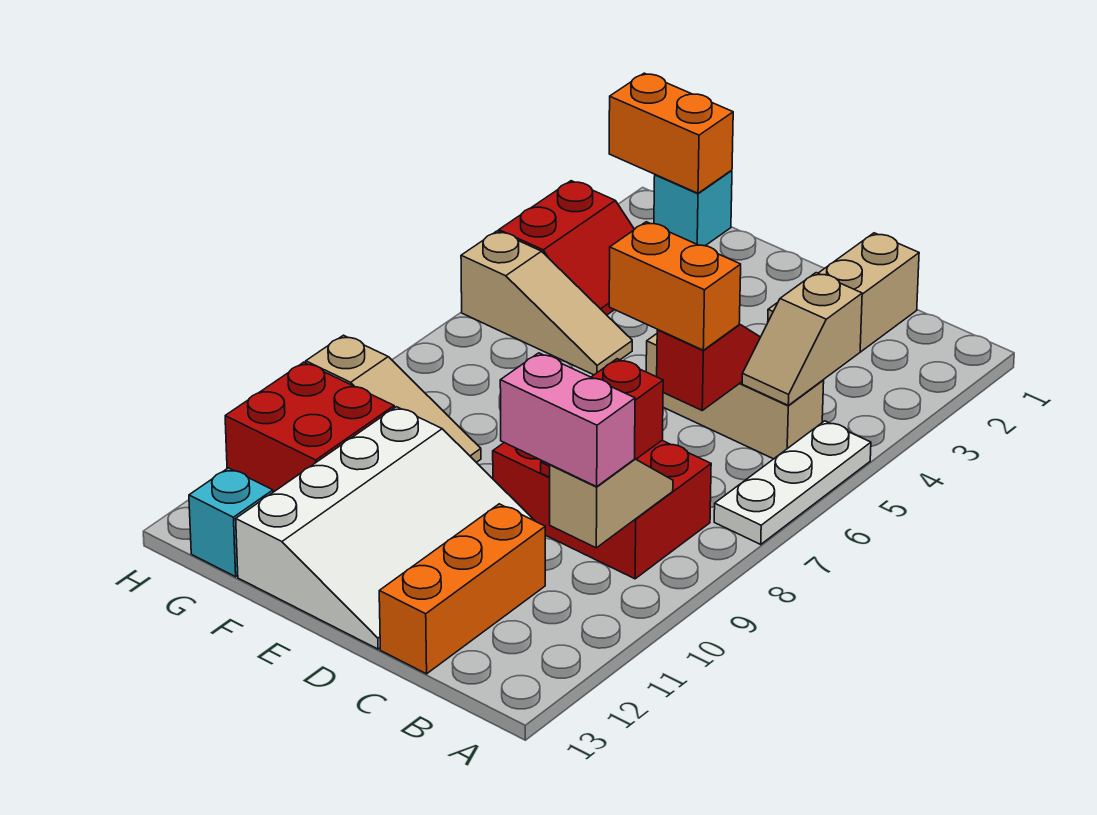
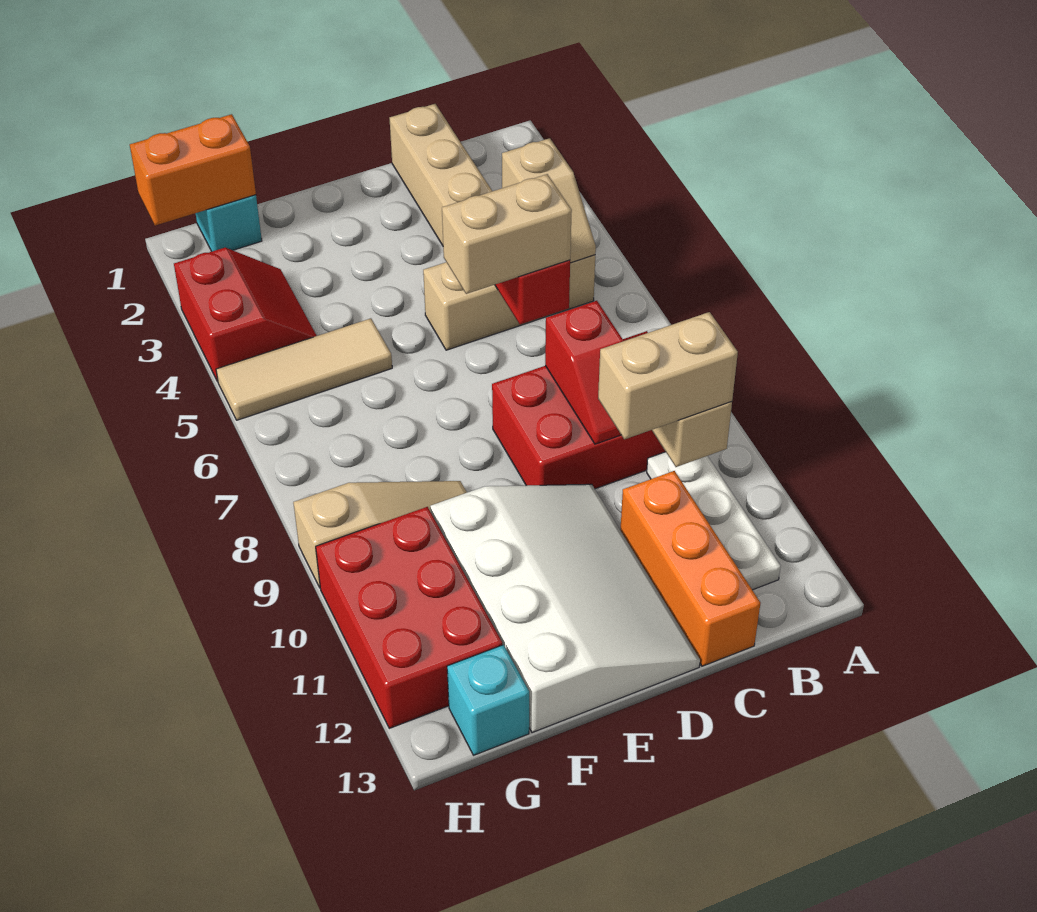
white 1x3 plate [714,421,871,544] -> white 1x3 plate moved to [647,452,781,590]
pink 1x2 brick [500,353,635,487] -> tan 1x2 brick [598,312,738,439]
orange 1x2 brick [609,222,741,350] -> tan 1x2 brick [442,174,572,294]
tan 1x3 slope [461,231,632,375] -> tan 1x3 tile [216,318,392,420]
red 2x2 brick [225,362,394,492] -> red 2x3 brick [316,507,502,728]

